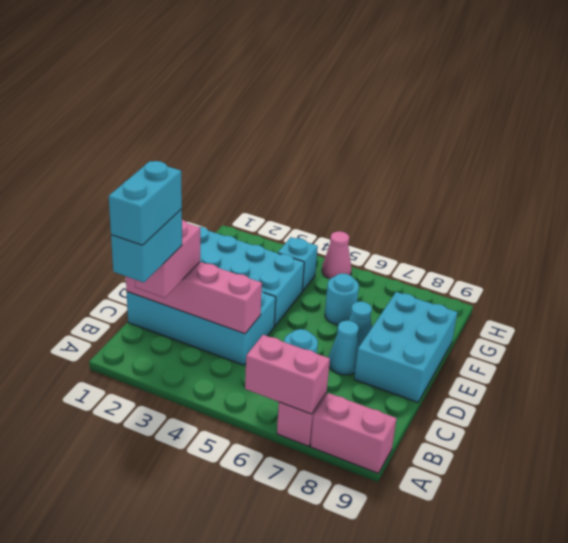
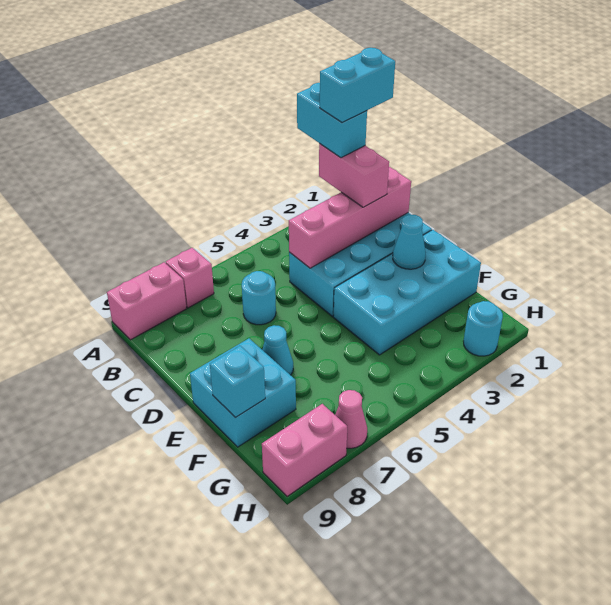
cyan 1x2 brick [109,161,182,245] -> cyan 1x2 brick turned to [320,48,395,123]
pink 1x2 brick [245,335,330,414] -> pink 1x2 brick moved to [262,404,347,497]
cyan 1x1 cone [328,321,359,375] -> cyan 1x1 cone moved to [393,215,426,269]
cyan 2x3 brick [354,292,458,402] -> cyan 2x2 brick [190,338,296,447]
cyan 1x1 round brick [325,273,359,325] -> cyan 1x1 round brick moved to [464,301,503,356]
cyan 1x1 brick [278,237,318,291] -> cyan 1x1 brick moved to [210,346,265,418]
pink 1x1 cone [322,231,352,279] -> pink 1x1 cone moved to [335,390,367,448]

